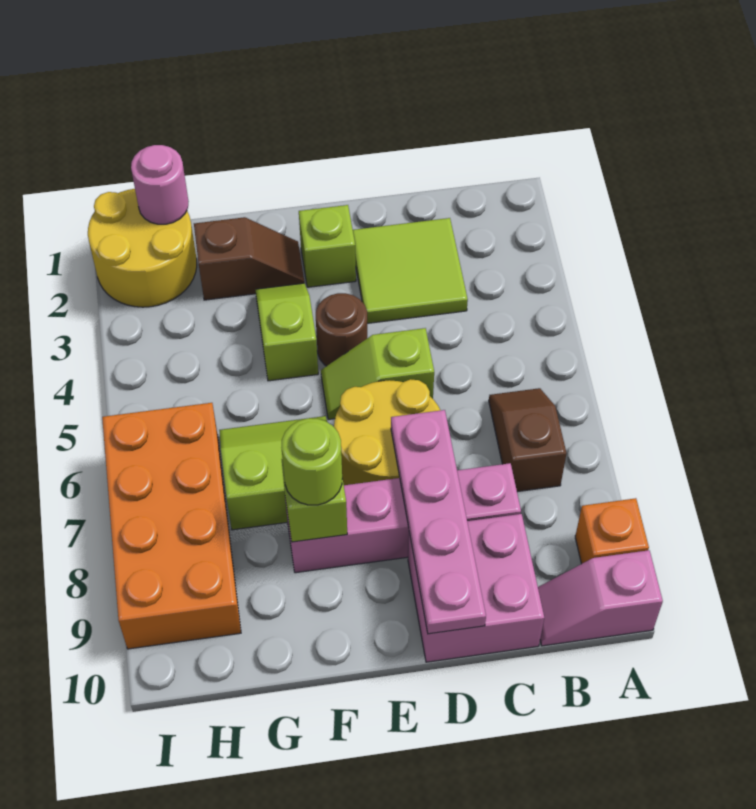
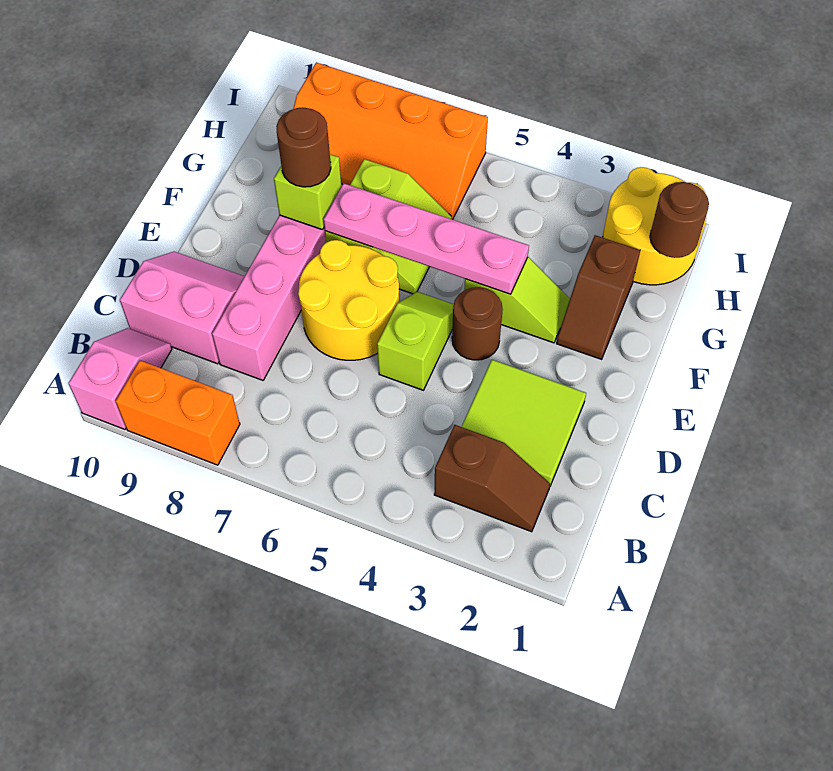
orange 1x1 brick [575,498,649,564] -> orange 1x2 brick [116,361,240,465]
brown 1x2 slope [489,388,567,492] -> brown 1x2 slope moved to [434,425,550,532]
pink 2x2 brick [408,514,544,662] -> pink 2x2 slope [120,252,244,364]
pink 1x4 plate [391,410,486,634] -> pink 1x4 plate moved to [324,183,529,294]
lime 1x1 brick [299,205,356,287] -> none
lime 1x1 round brick [281,418,342,505] -> brown 1x1 round brick [276,107,331,187]
pink 1x1 round brick [131,145,189,224] -> brown 1x1 round brick [650,182,709,258]
orange 2x4 brick [102,403,241,649] -> orange 2x4 slope [293,63,488,220]

